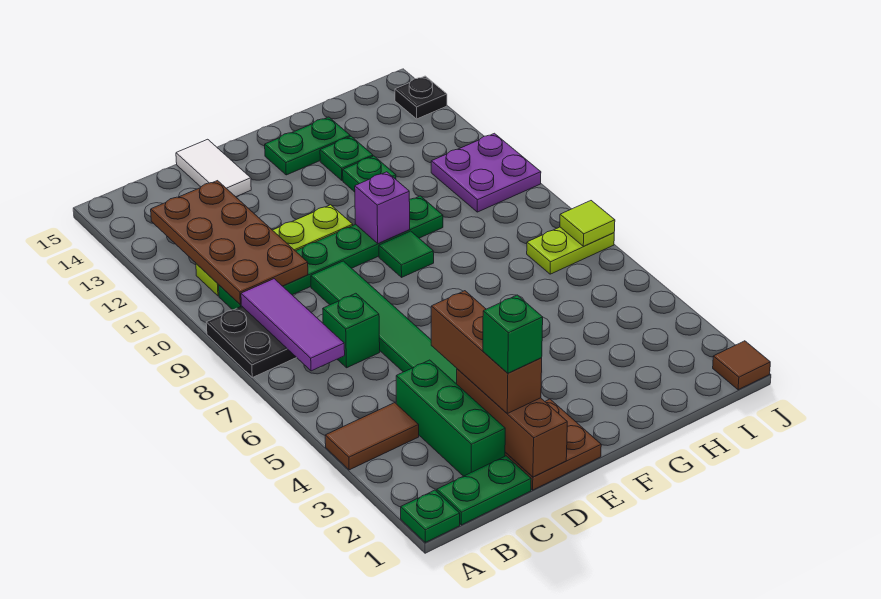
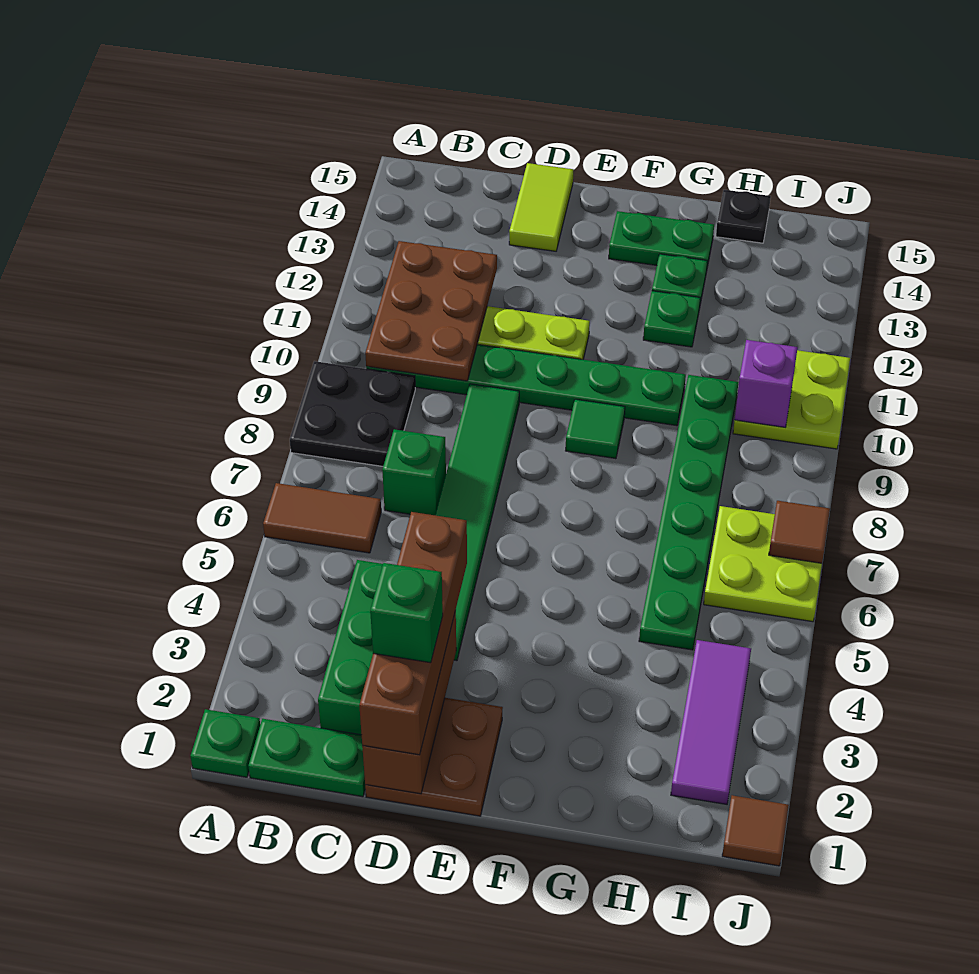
brown 1x2 tile [325,403,419,470] -> brown 1x2 tile moved to [263,483,381,553]
purple 1x3 tile [241,279,345,371] -> purple 1x3 tile moved to [671,640,751,804]
brown 2x4 plate [151,181,308,305] -> brown 2x3 plate [365,241,497,381]
brown 1x3 brick [431,291,542,413] -> brown 1x4 brick [359,512,467,755]
white 1x2 tile [176,139,251,197] -> lime 1x2 tile [509,163,573,251]
purple 1x1 brick [355,172,410,243] -> purple 1x1 brick moved to [735,340,798,427]
none -> green 1x6 plate [639,375,738,650]
lime 1x2 plate [527,227,614,274] -> lime 2x2 plate [704,506,822,622]
purple 2x2 plate [431,133,541,212] -> lime 2x2 plate [733,350,850,449]
lime 1x1 tile [560,201,615,246] -> brown 1x1 tile [769,501,830,563]
black 1x1 plate [395,76,447,119] -> black 1x1 plate moved to [716,190,771,243]

